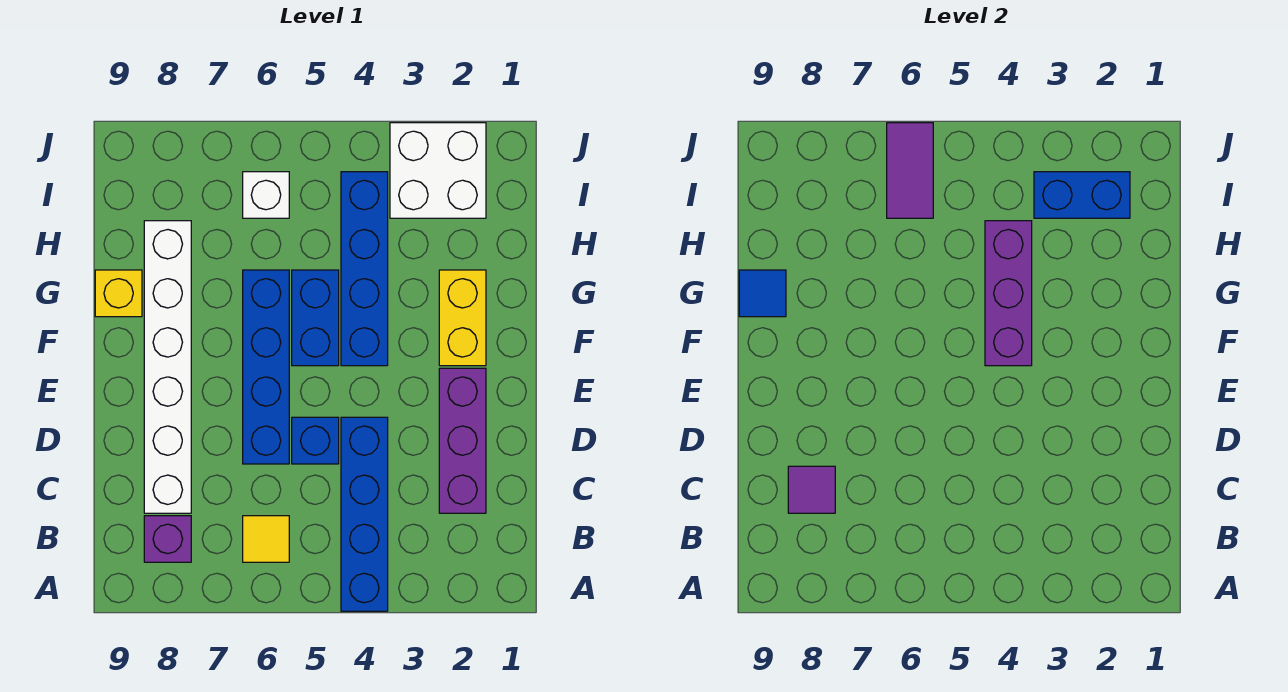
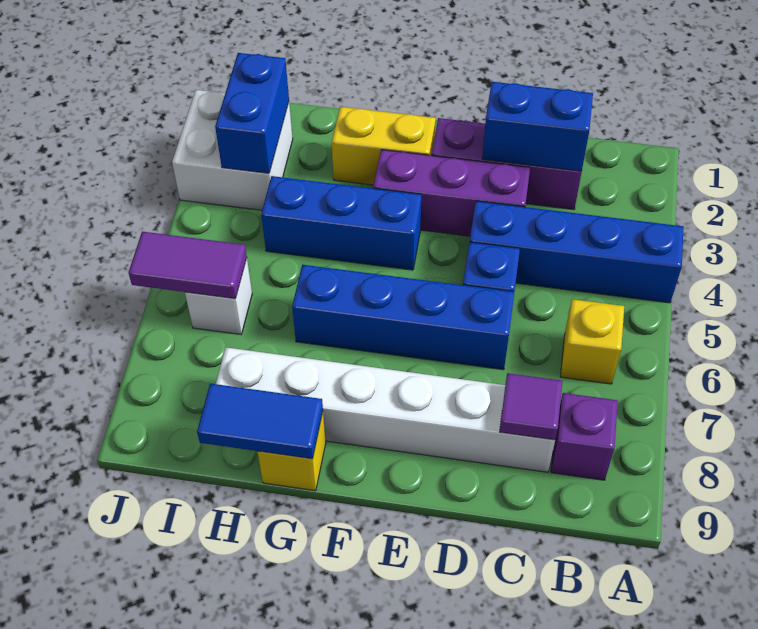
yellow 1x1 tile [243,516,289,562] -> yellow 1x1 brick [560,299,624,384]
blue 1x4 brick [341,172,388,366] -> blue 1x3 brick [261,176,422,270]
purple 1x3 brick [985,221,1032,366] -> purple 1x3 brick moved to [373,150,530,236]
blue 1x2 brick [292,270,339,366] -> blue 1x2 brick moved to [482,82,593,171]
blue 1x1 tile [739,270,786,317] -> blue 1x2 tile [197,384,323,459]

